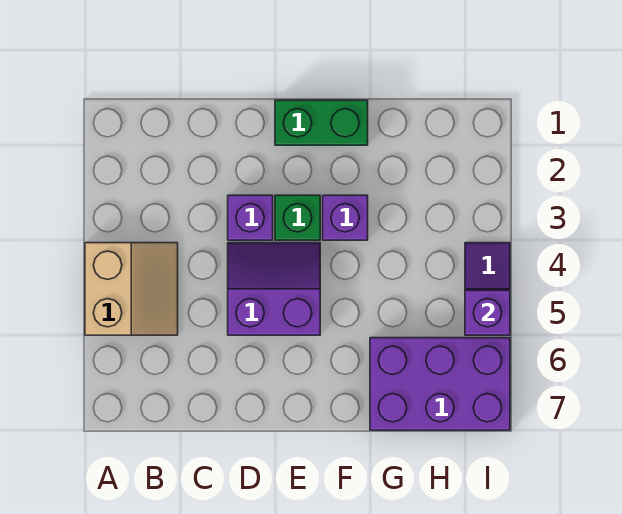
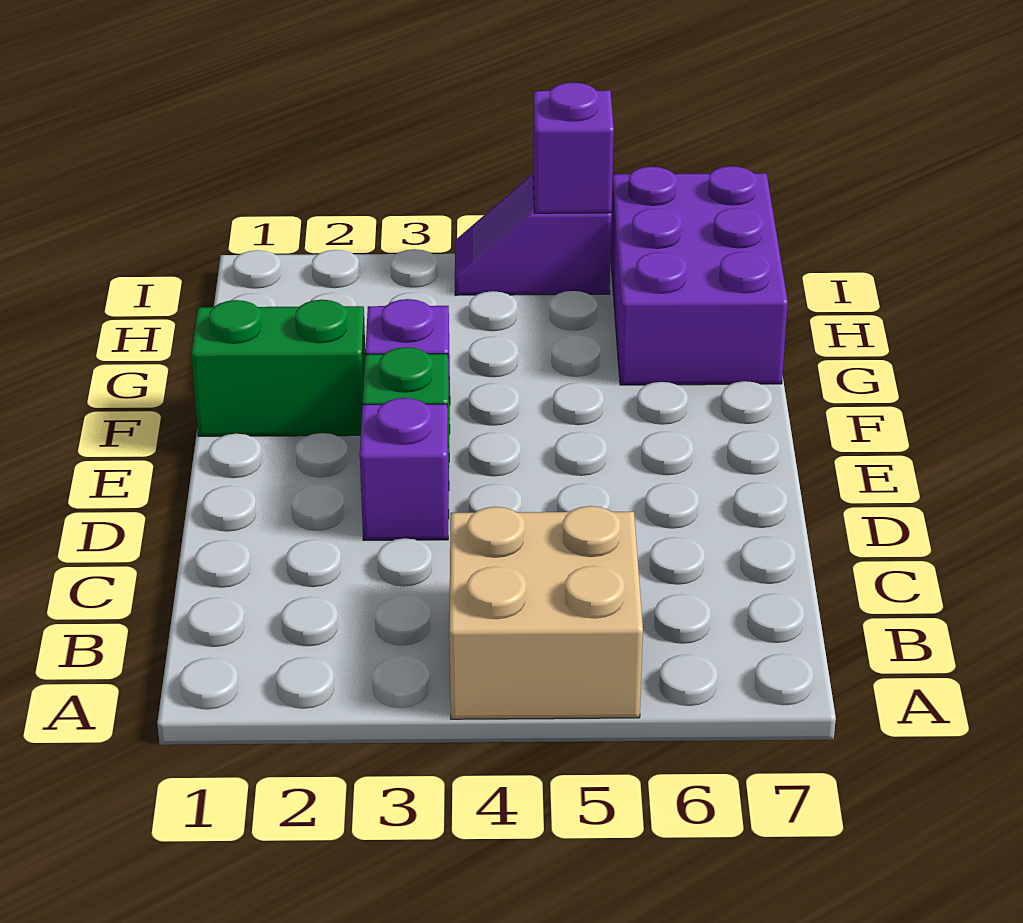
tan 2x2 slope [85,243,178,335] -> tan 2x2 brick [449,506,643,719]
purple 2x2 slope [228,243,320,335] -> none
green 1x2 brick [275,100,368,145] -> green 1x2 brick turned to [191,300,365,436]

